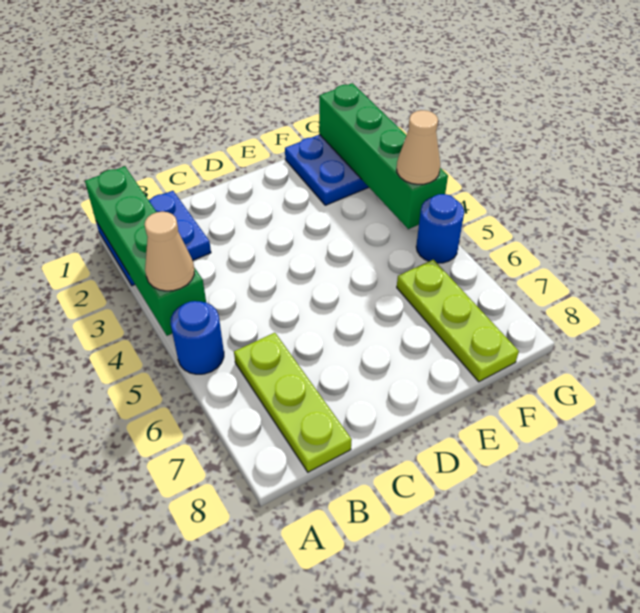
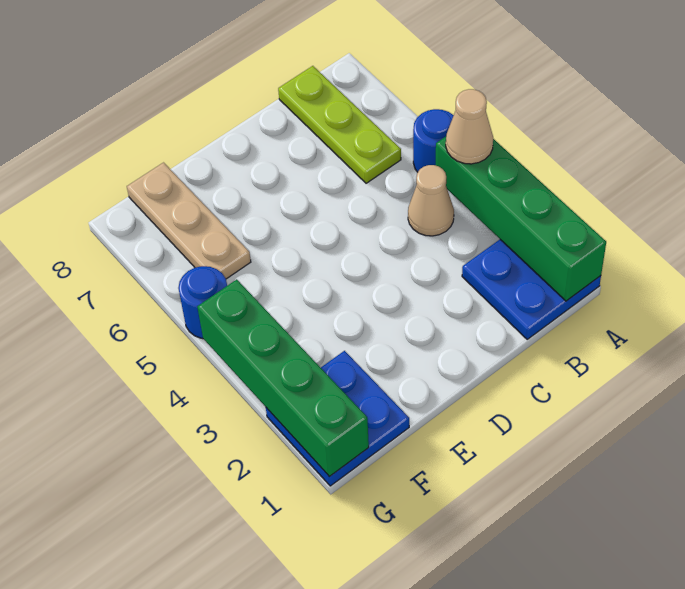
lime 1x3 plate [397,260,519,382] -> tan 1x3 plate [127,163,251,279]
tan 1x1 cone [397,110,440,184] -> tan 1x1 cone moved to [408,165,454,236]

